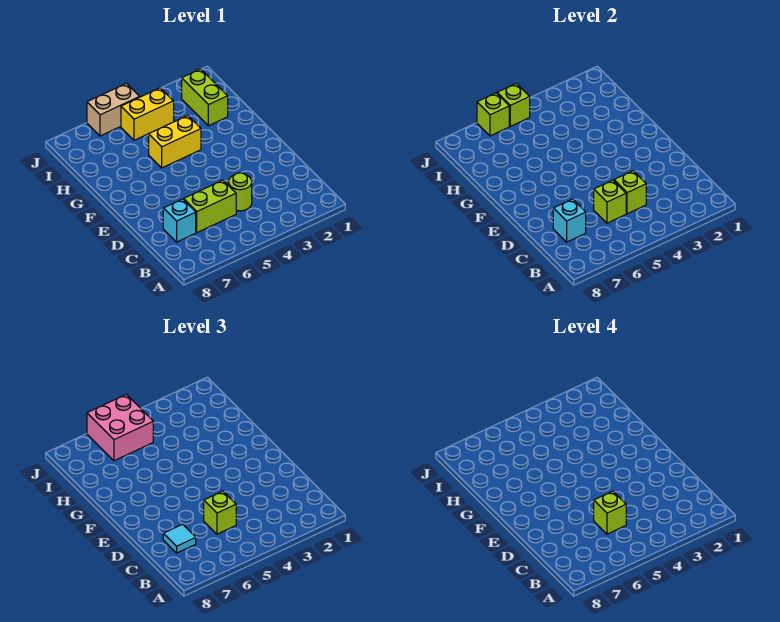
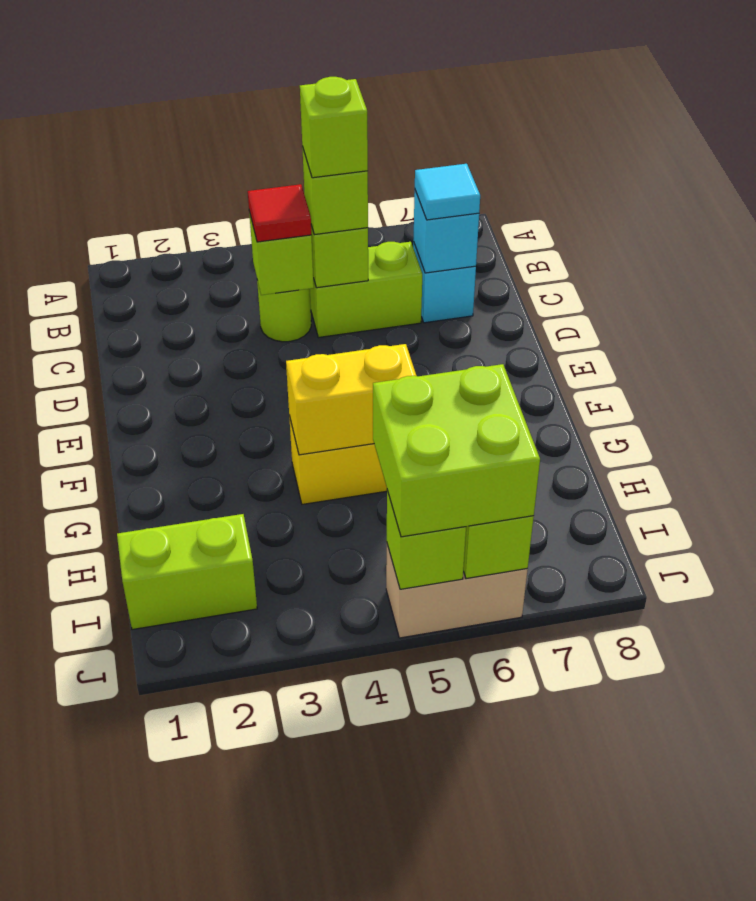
none -> red 1x1 tile [248,184,311,242]
lime 1x2 brick [182,69,228,126] -> lime 1x2 brick turned to [117,514,257,630]
yellow 1x2 brick [121,88,174,140] -> yellow 1x2 brick moved to [286,344,416,455]
pink 2x2 brick [87,394,153,461] -> lime 2x2 brick [373,364,540,537]

